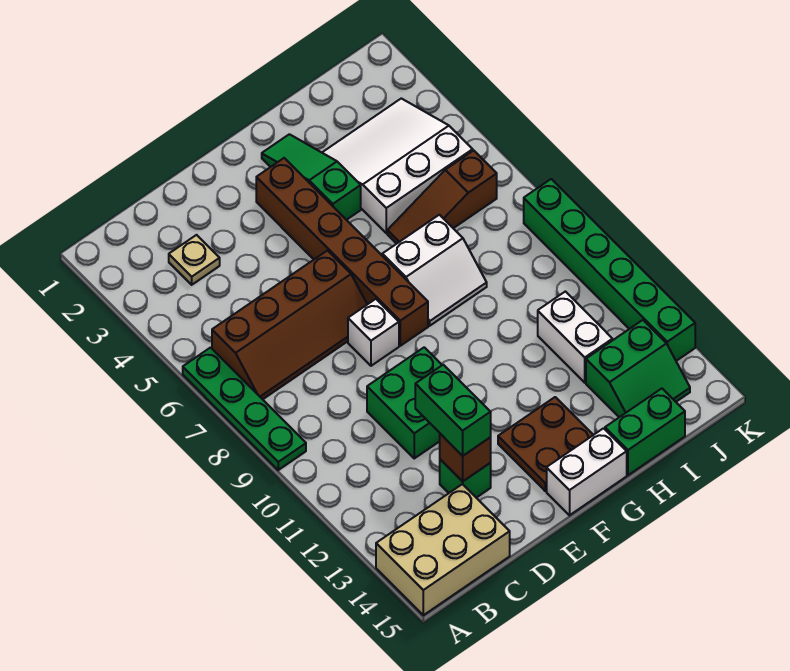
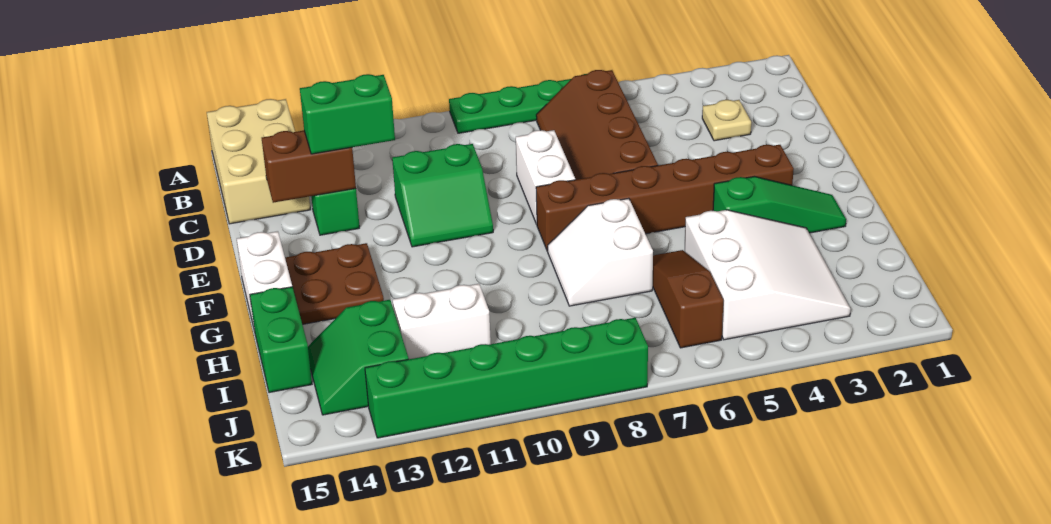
green 2x2 brick [367,347,442,458] -> green 2x2 slope [392,144,493,247]
brown 1x1 brick [440,434,491,481] -> brown 1x2 brick [262,131,356,203]
white 1x1 brick [348,299,399,366] -> white 1x2 brick [516,130,575,224]

